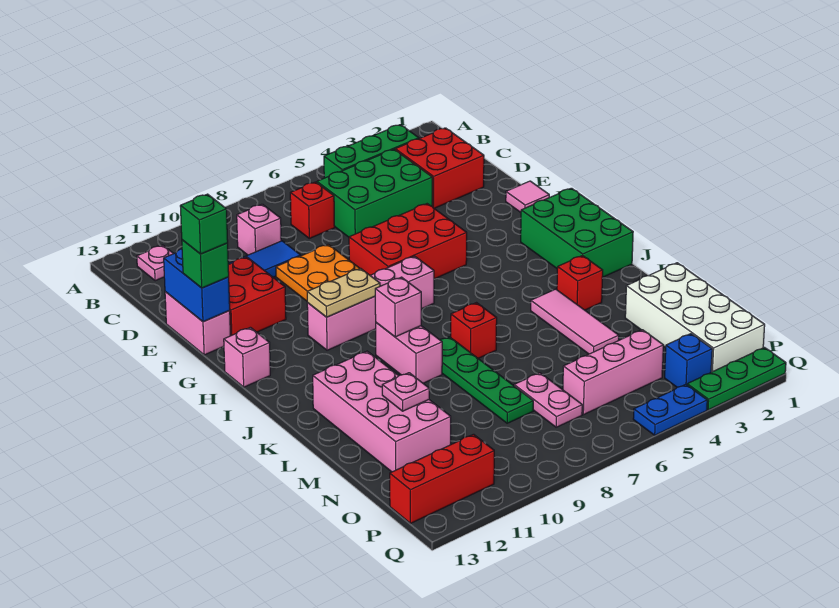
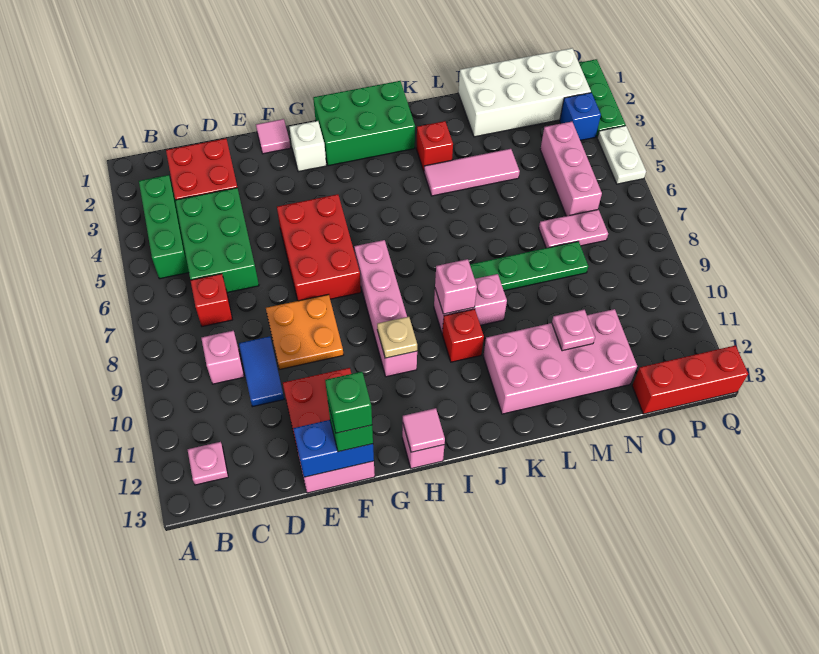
none -> white 1x1 brick [290,121,326,172]
tan 1x2 plate [307,268,380,317] -> tan 1x1 plate [377,317,417,358]
none -> pink 1x1 tile [403,408,445,452]
red 1x1 brick [451,303,497,358] -> red 1x1 brick moved to [442,309,484,362]
red 1x3 brick [390,434,494,523] -> red 1x3 brick turned to [632,345,748,414]
blue 1x2 plate [633,384,707,435] -> white 1x2 plate [597,126,646,184]

